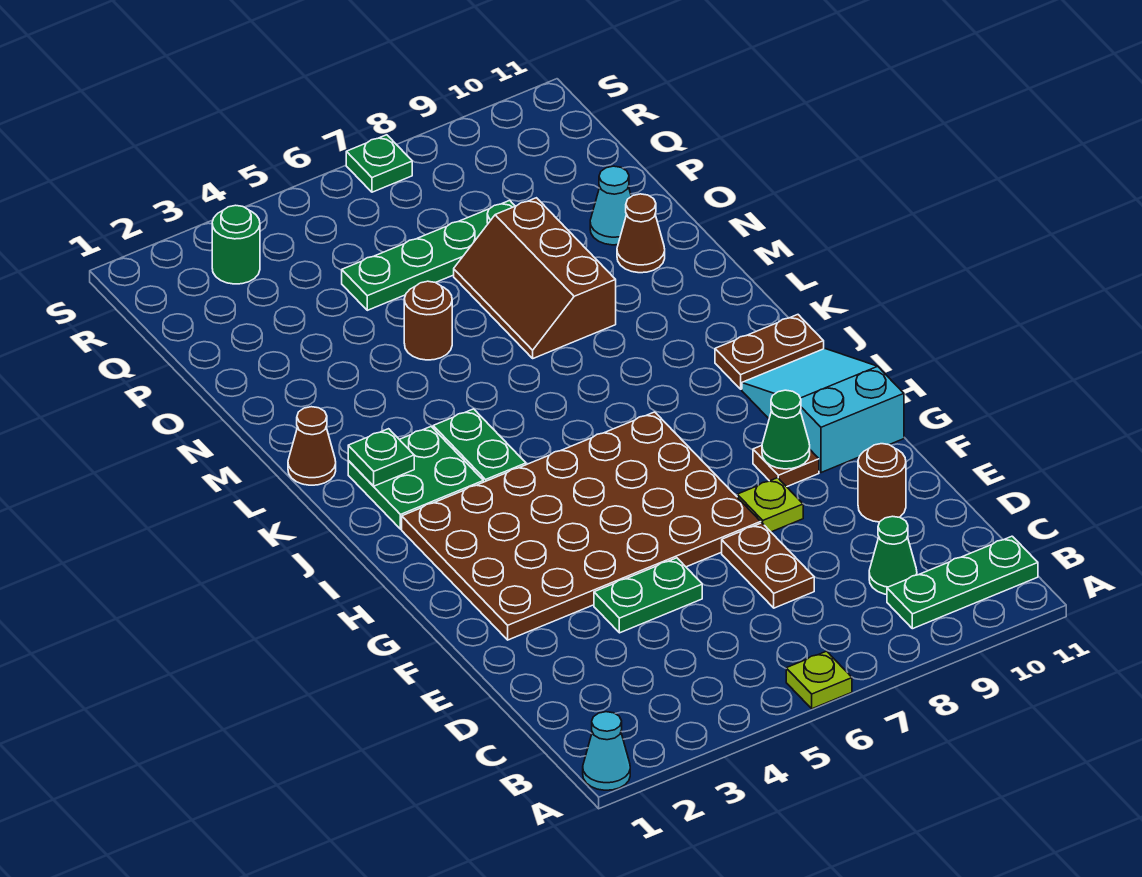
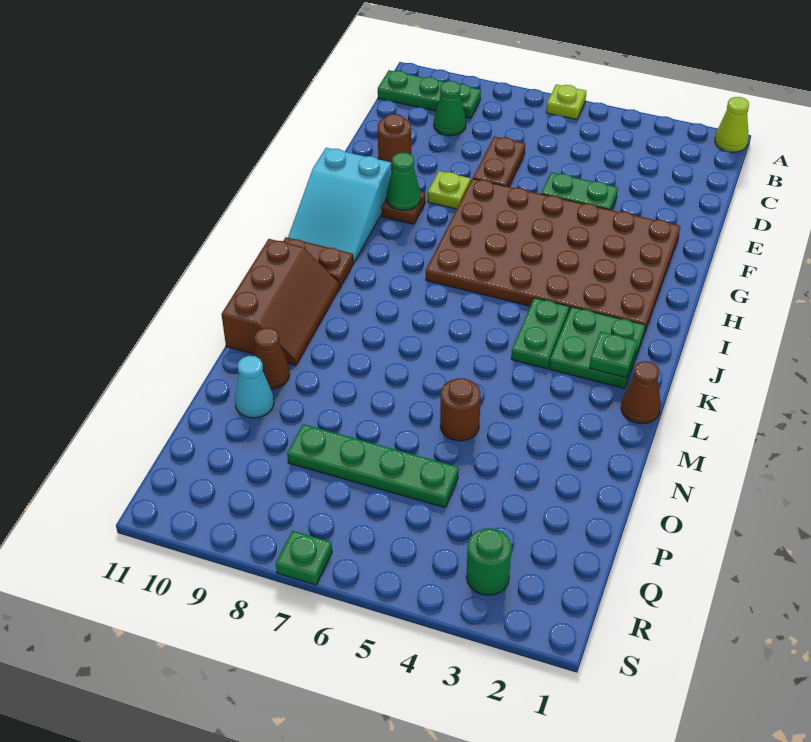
cyan 1x1 cone [583,712,630,790] -> lime 1x1 cone [715,97,749,152]
brown 2x3 slope [454,198,616,358] -> brown 2x3 slope moved to [221,239,340,365]

